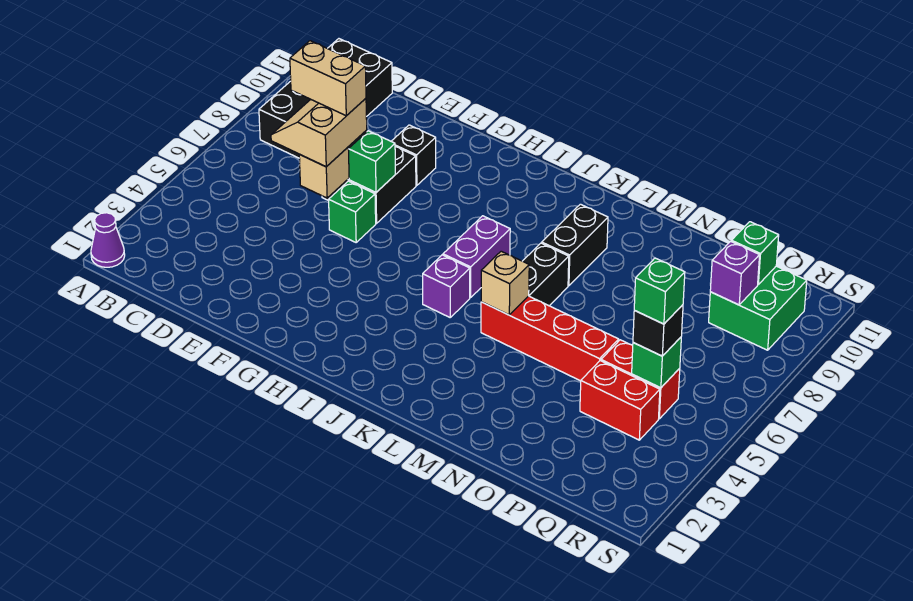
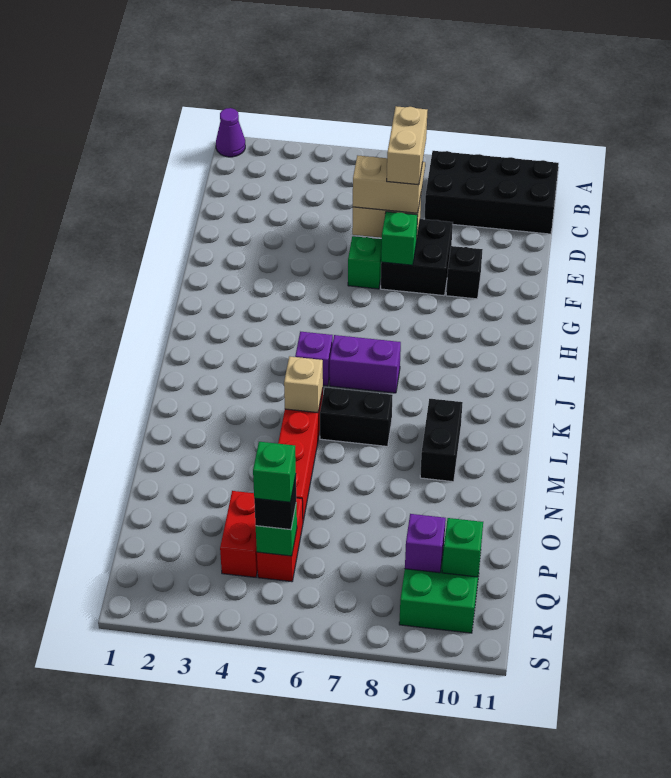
black 1x2 brick [542,204,608,286] -> black 1x2 brick turned to [420,399,463,482]

